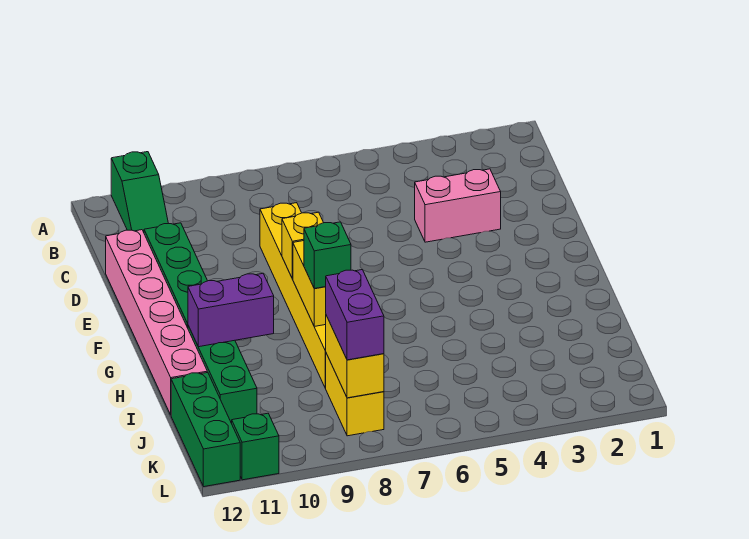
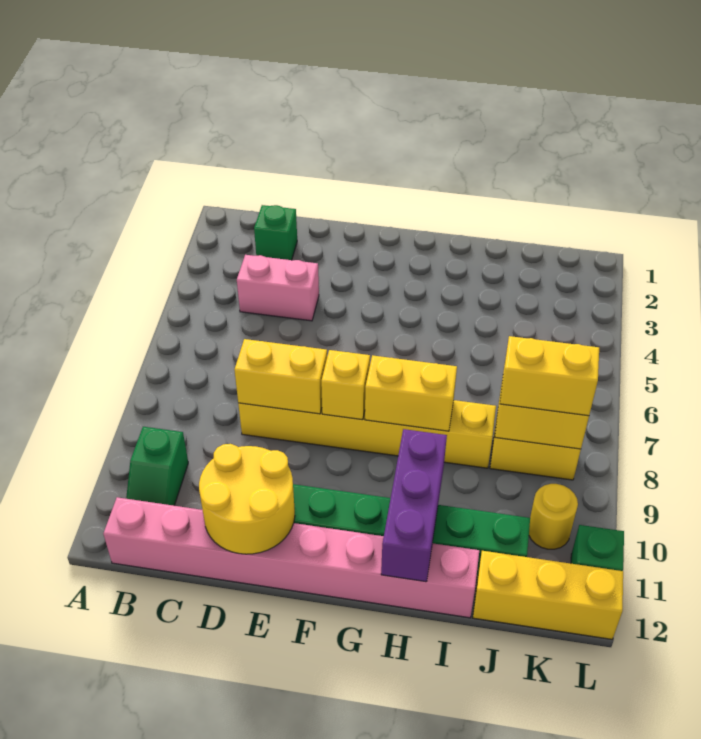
green 1x2 slope [111,152,168,232] -> green 1x2 slope turned to [126,427,188,506]
pink 1x2 brick [415,169,501,242] -> pink 1x2 brick turned to [237,255,319,321]
none -> yellow 1x2 brick [234,339,327,414]
none -> yellow 2x2 round brick [199,444,295,554]
pink 1x6 brick [106,230,207,415] -> pink 1x8 brick [103,497,479,618]
green 1x1 brick [304,222,351,288] -> green 1x1 brick moved to [254,205,297,260]
purple 1x2 brick [188,274,274,347] -> purple 1x3 brick [381,429,447,582]
purple 1x2 brick [326,270,384,360] -> yellow 1x2 brick [500,336,599,416]
green 1x3 brick [171,372,240,487] -> yellow 1x3 brick [473,551,623,639]
none -> yellow 1x1 round brick [529,484,578,549]

